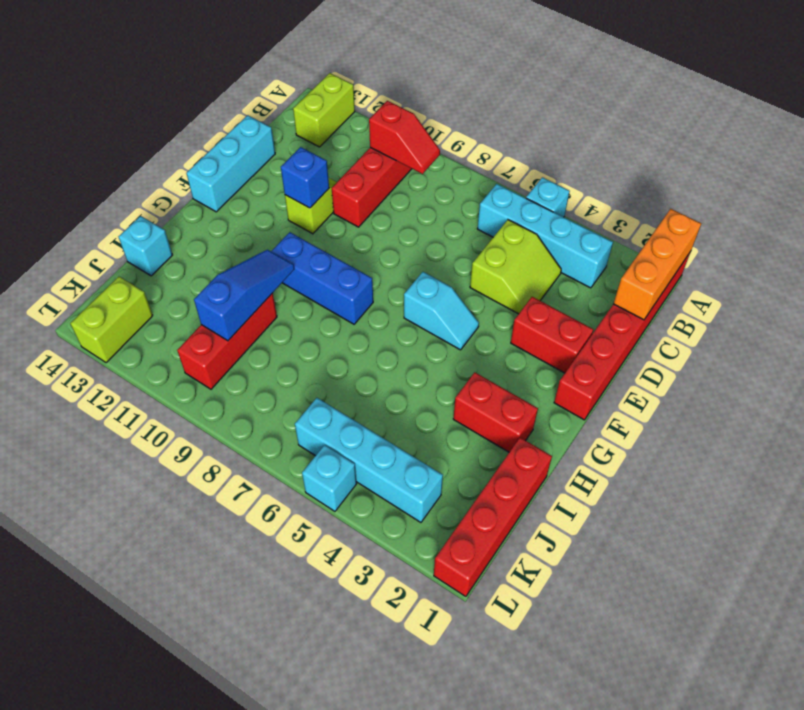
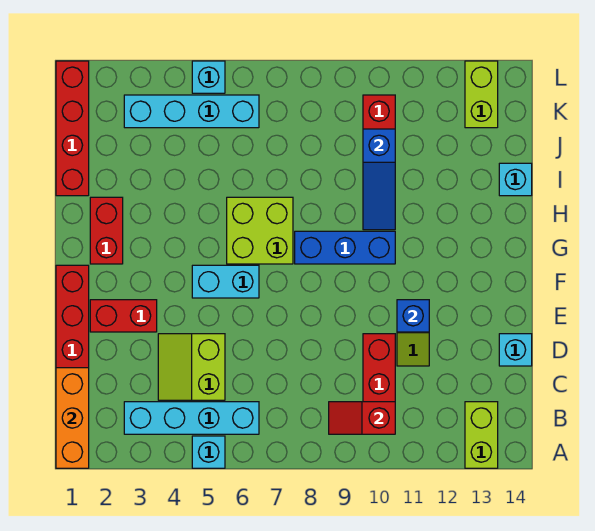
cyan 1x3 brick [186,115,275,212] -> cyan 1x1 brick [499,334,532,366]
cyan 1x2 slope [404,272,479,350] -> cyan 1x2 brick [192,265,259,298]
none -> lime 2x2 brick [227,197,293,264]
red 1x2 brick [453,372,538,452] -> red 1x2 brick turned to [90,197,123,264]

